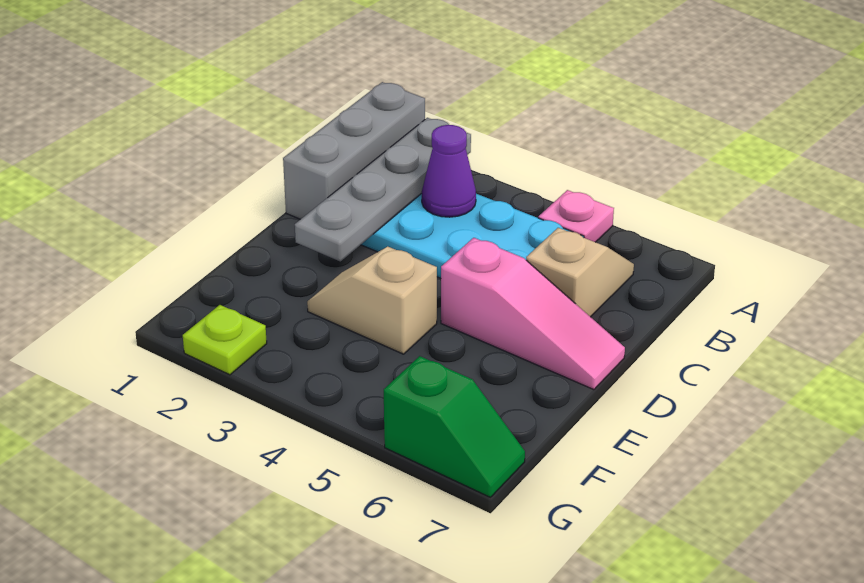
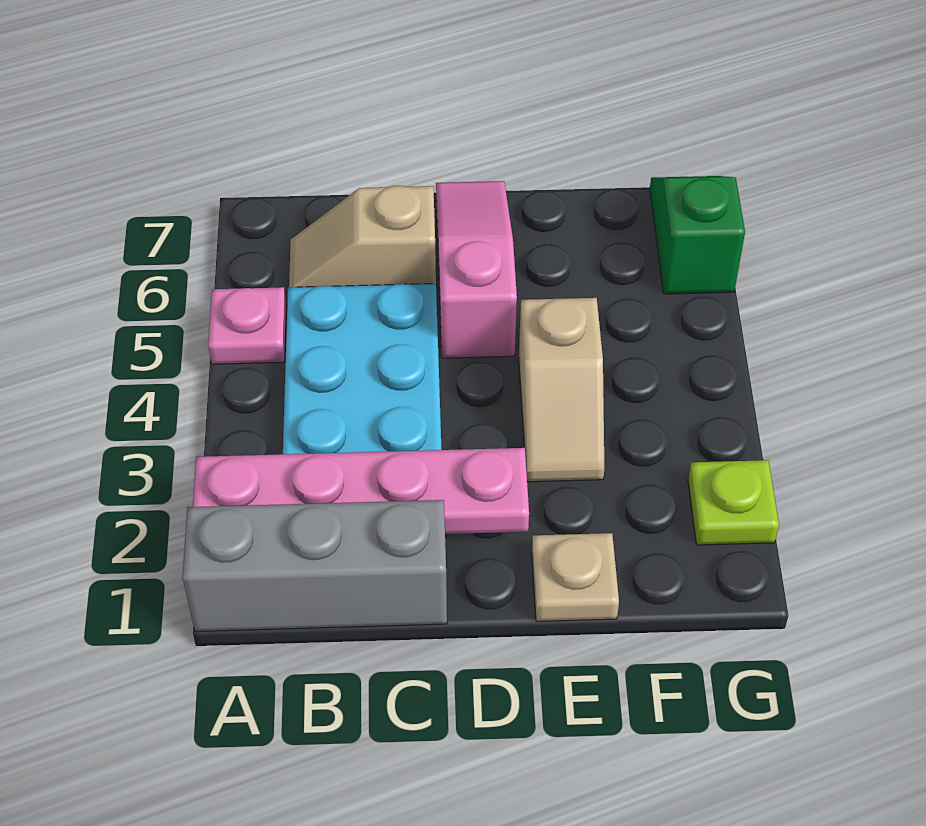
grey 1x4 plate [295,118,471,261] -> pink 1x4 plate [193,448,529,534]
purple 1x1 cone [422,125,476,217] -> none
none -> tan 1x1 plate [532,533,619,621]

